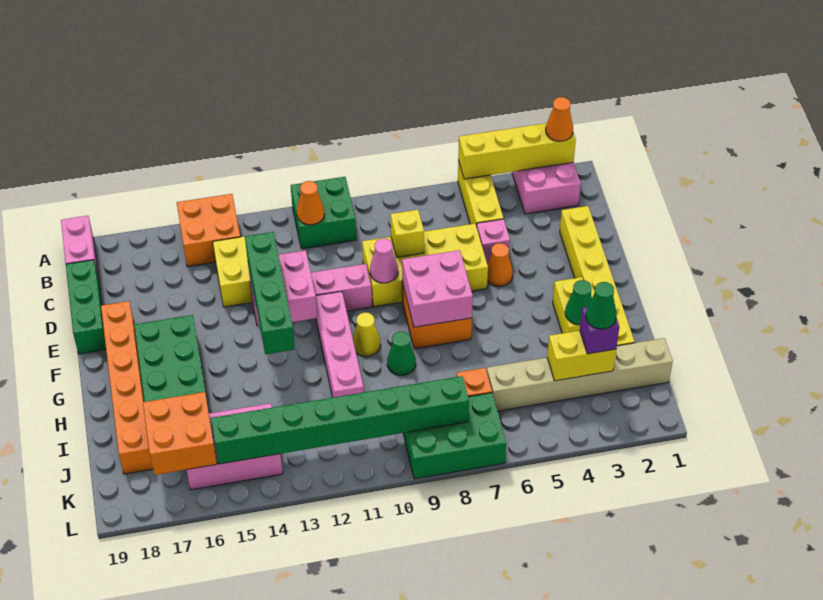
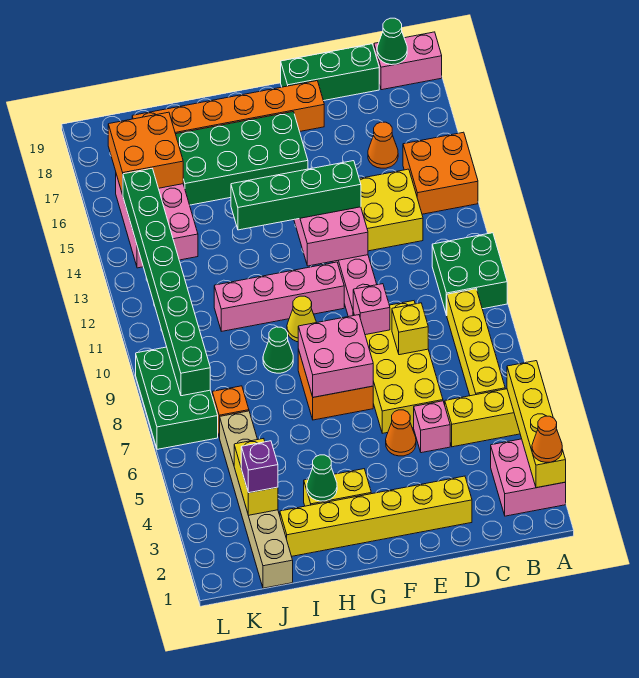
none -> yellow 1x4 brick [447,289,505,396]
orange 1x1 cone [297,181,324,225] -> orange 1x1 cone moved to [368,122,398,168]
pink 1x1 cone [370,239,398,283] -> pink 1x1 brick [353,284,390,335]
green 1x1 cone [586,282,617,329] -> green 1x1 cone moved to [377,18,407,65]

